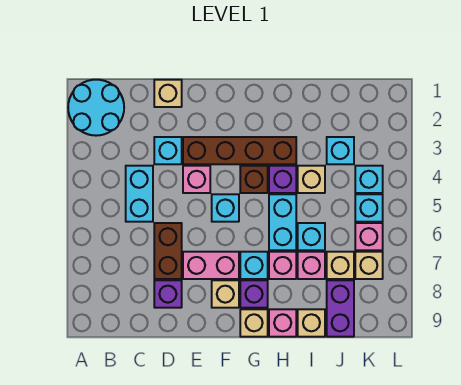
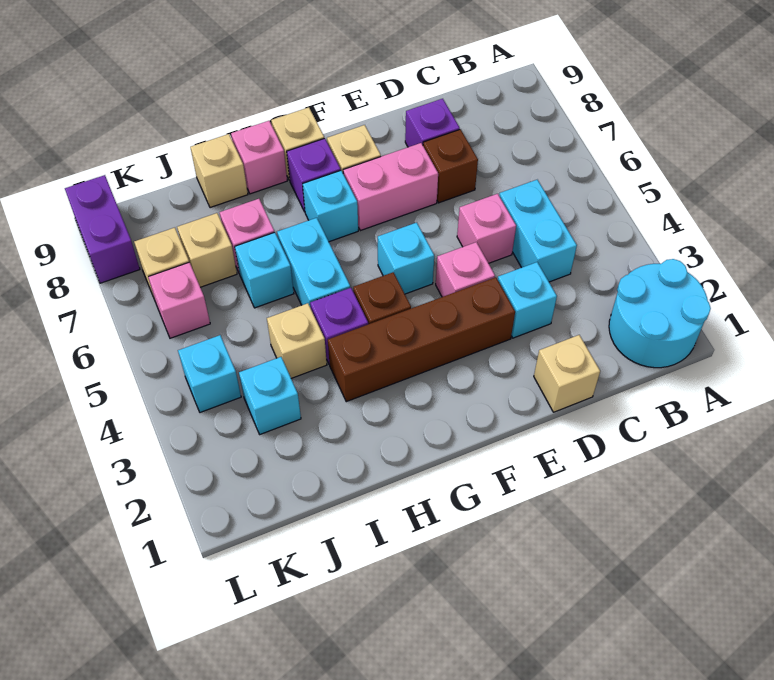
brown 1x2 brick [154,223,182,279] -> brown 1x1 brick [423,129,478,203]
pink 1x1 brick [269,252,296,279] -> pink 1x1 brick moved to [457,194,516,263]
purple 1x2 brick [327,280,354,337] -> purple 1x2 brick moved to [65,175,140,283]
cyan 1x1 brick [355,194,383,222] -> none

